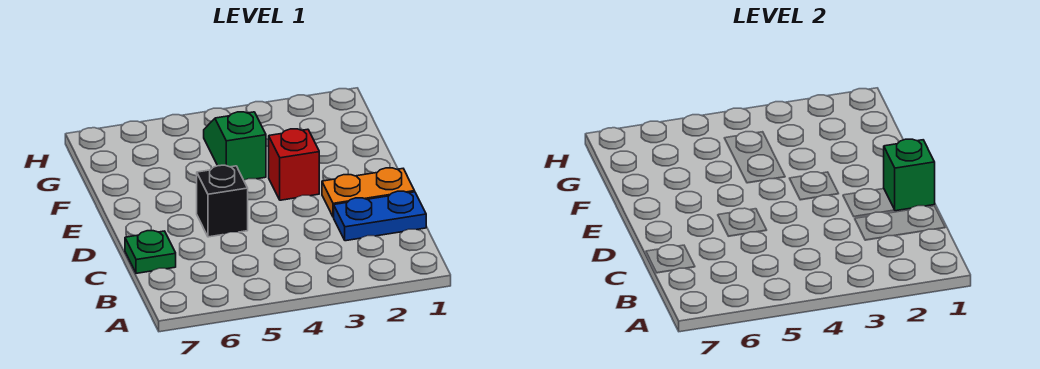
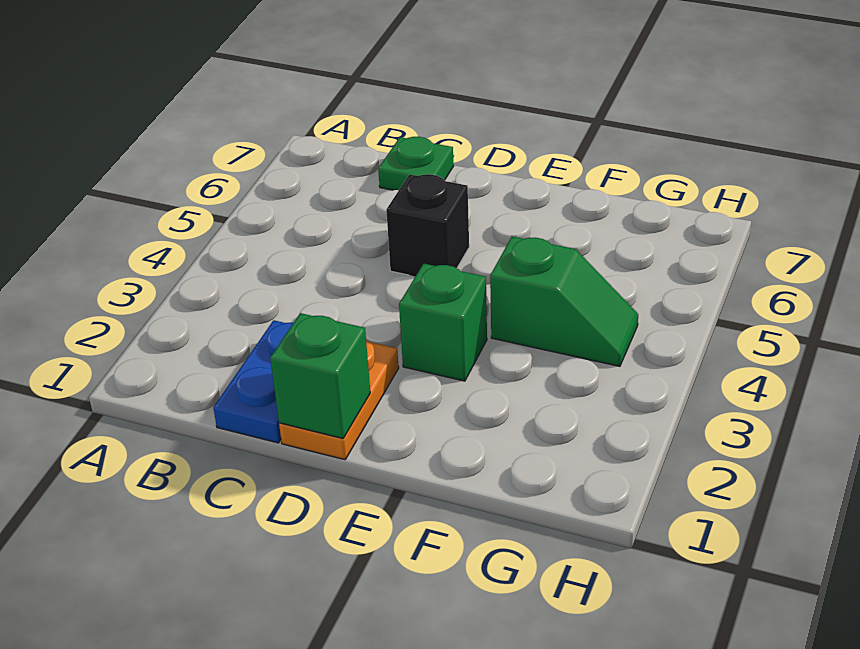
red 1x1 brick [269,129,319,200] -> green 1x1 brick [399,264,487,381]

